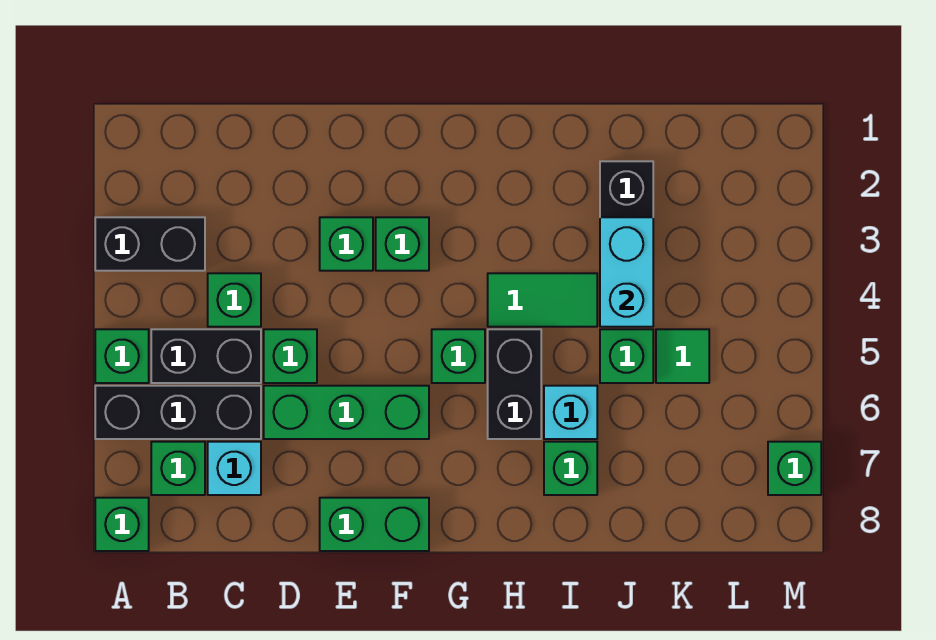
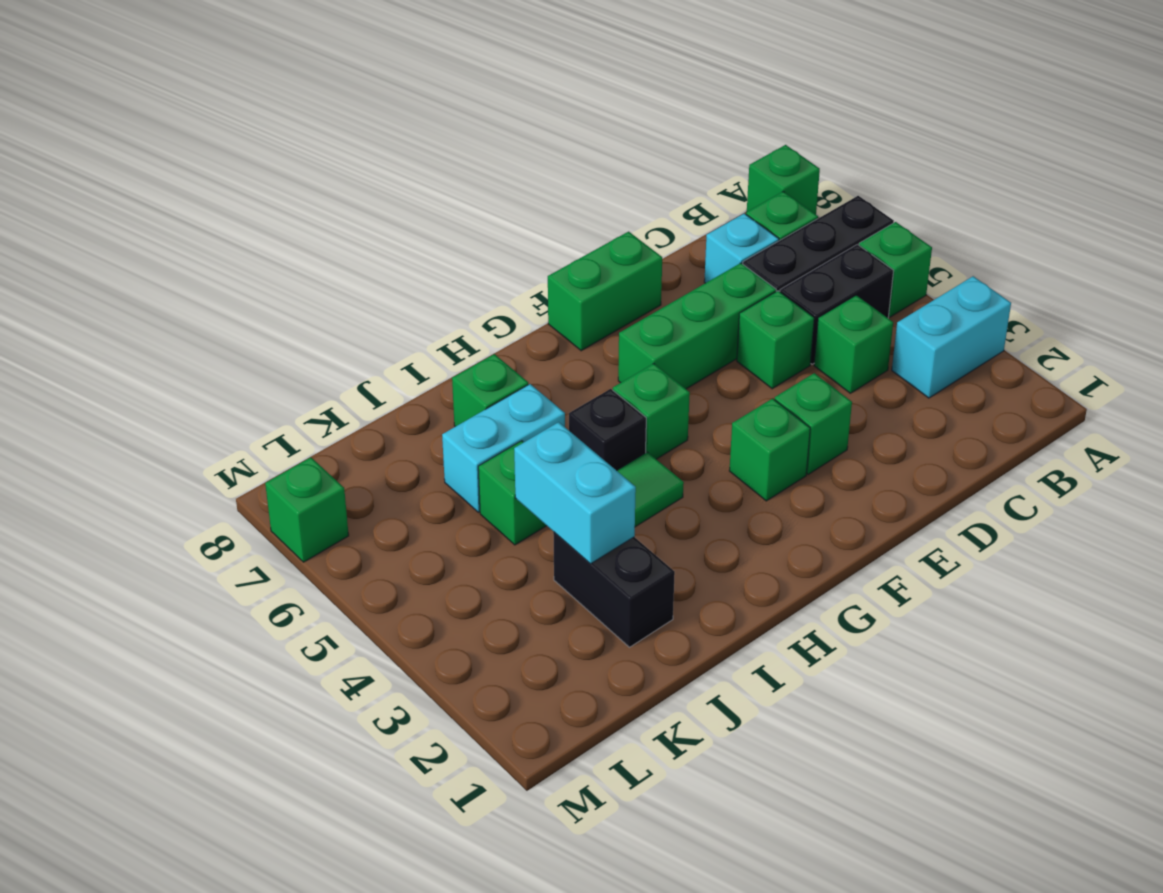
black 1x2 brick [95,217,205,271] -> cyan 1x2 brick [892,276,1011,398]
black 1x2 brick [488,329,541,439] -> black 1x1 brick [569,389,646,471]
cyan 1x1 brick [544,386,597,439] -> cyan 1x2 brick [442,384,565,513]
green 1x1 tile [656,329,709,383] -> none

